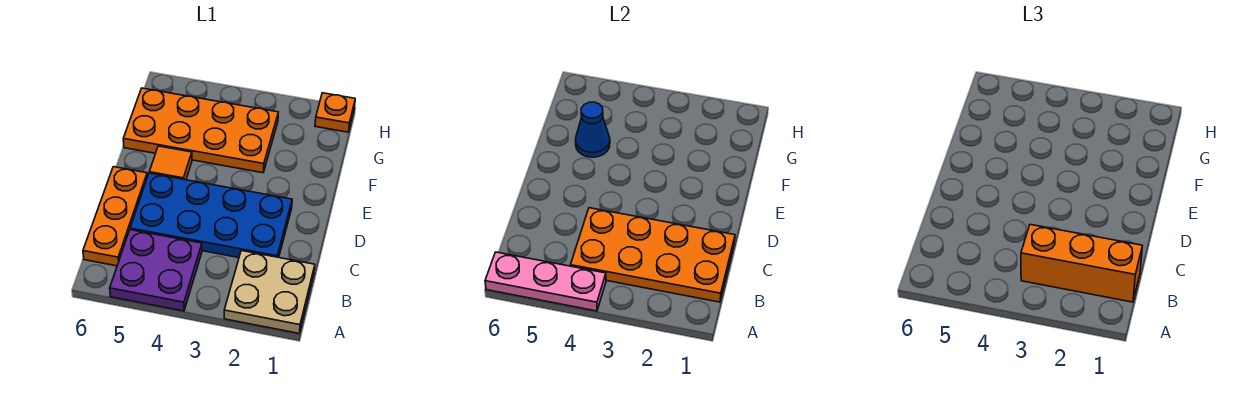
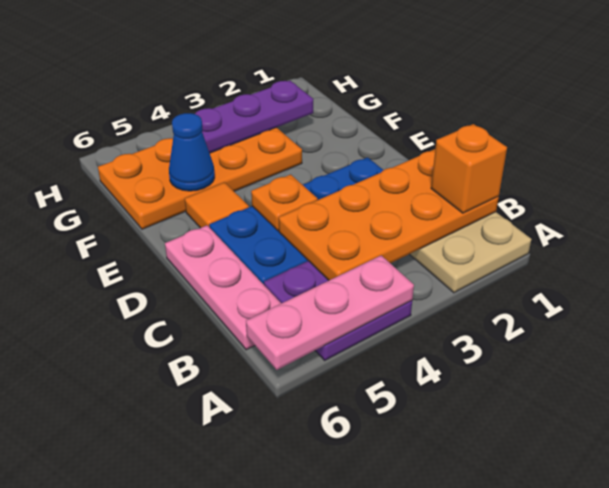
orange 1x3 brick [1021,225,1142,302] -> orange 1x1 brick [431,124,507,213]
orange 1x3 plate [83,167,147,266] -> pink 1x3 plate [165,225,281,350]
none -> purple 1x3 plate [195,80,313,153]
orange 1x1 plate [315,93,355,132] -> orange 1x1 plate moved to [251,174,318,231]

